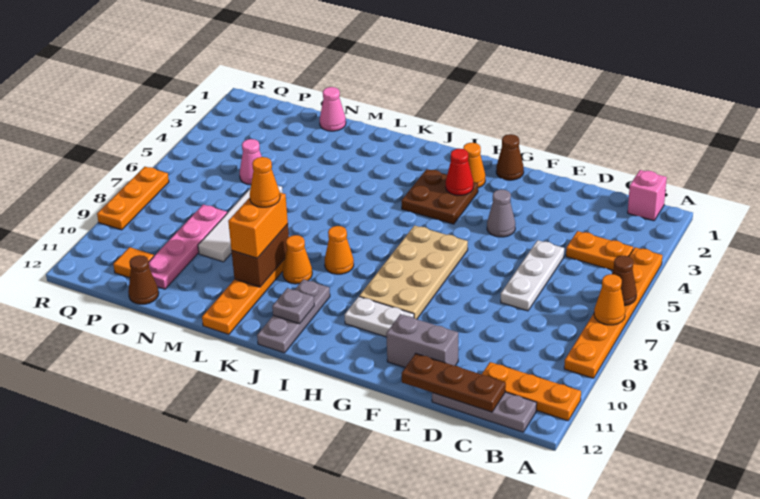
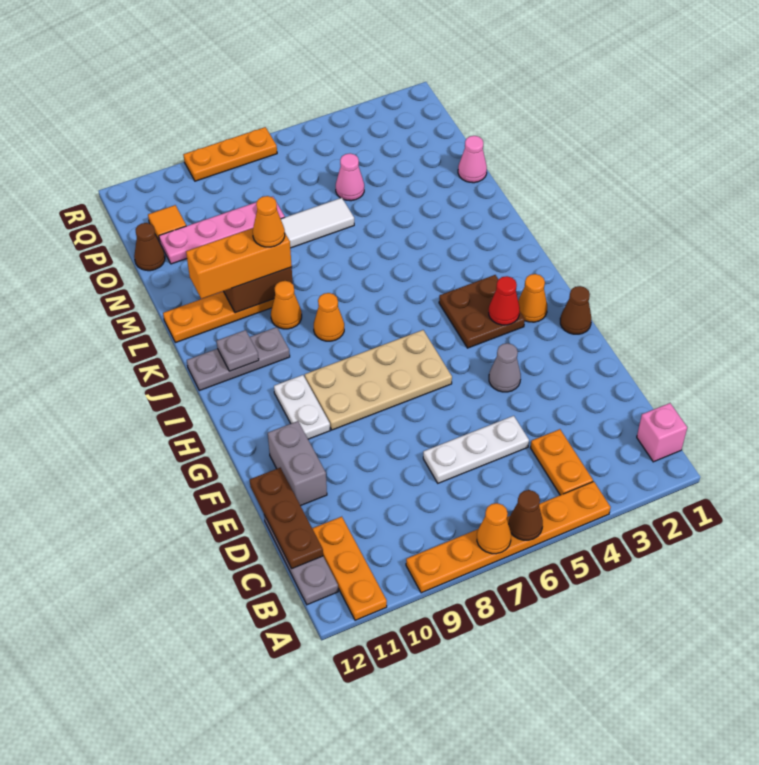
orange 1x2 brick [228,193,288,258] -> orange 1x3 brick [186,228,292,299]

